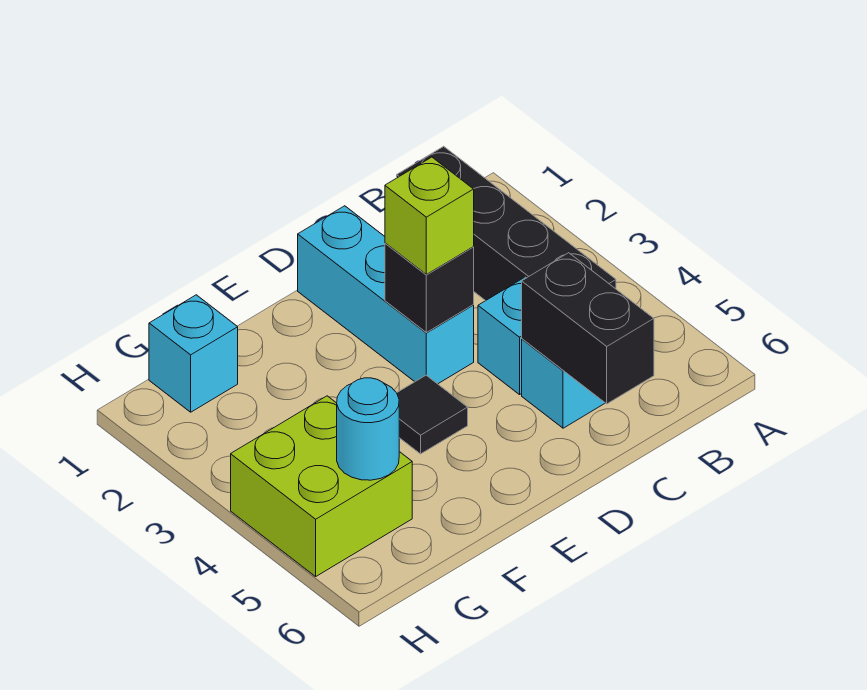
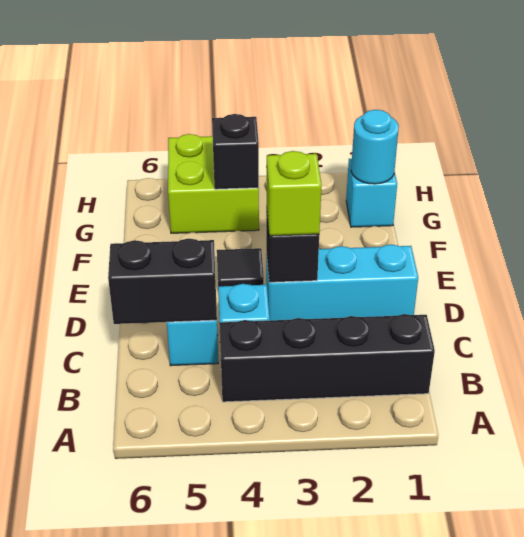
none -> black 1x1 brick [212,114,259,189]
cyan 1x1 round brick [337,378,399,480] -> cyan 1x1 round brick moved to [351,110,399,184]

